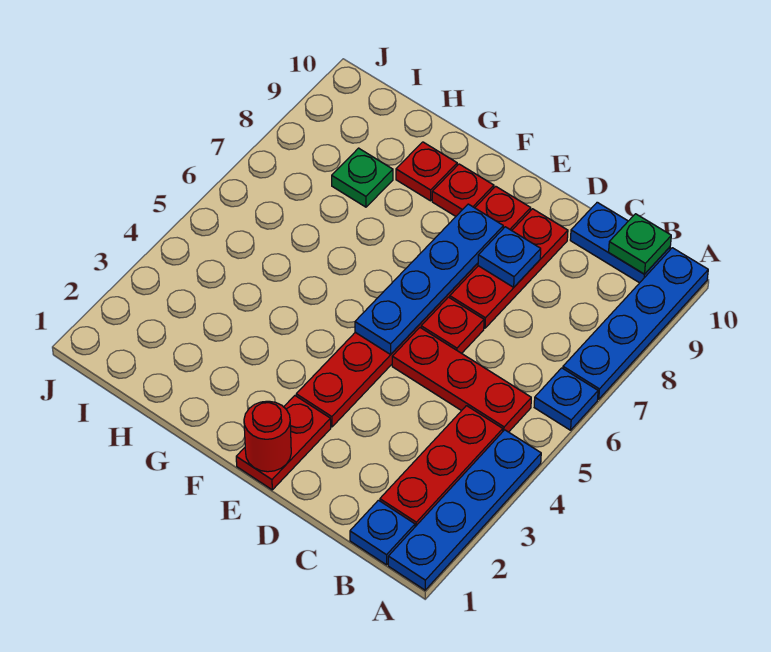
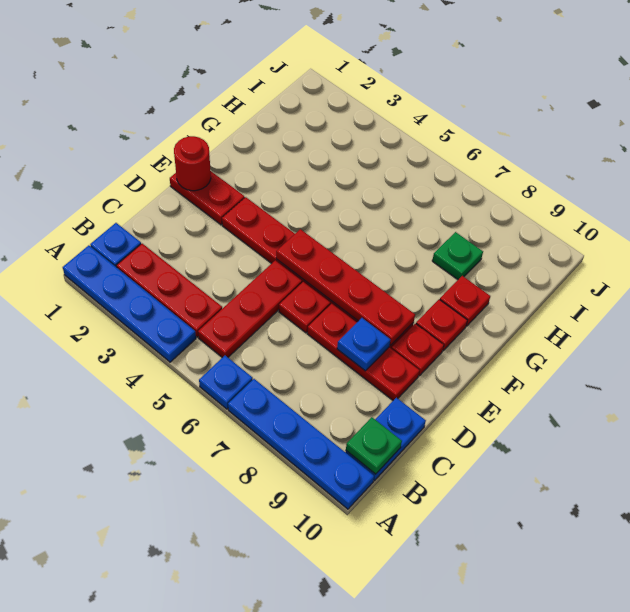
blue 1x4 plate [355,204,503,354] -> red 1x4 plate [276,229,415,346]

